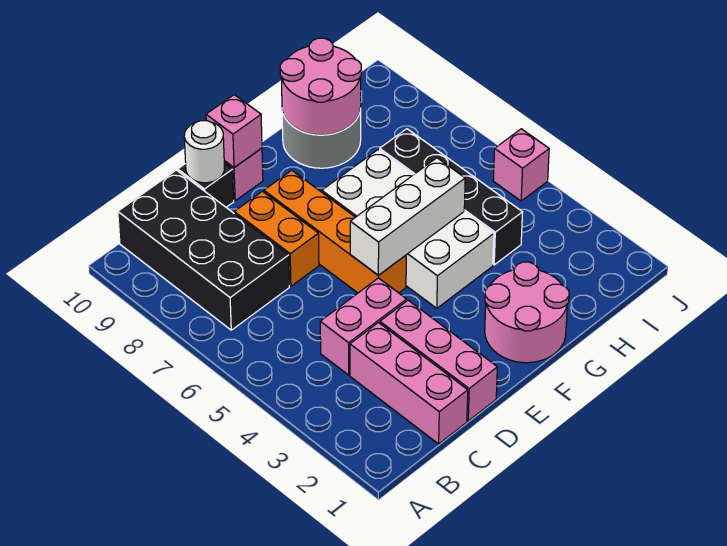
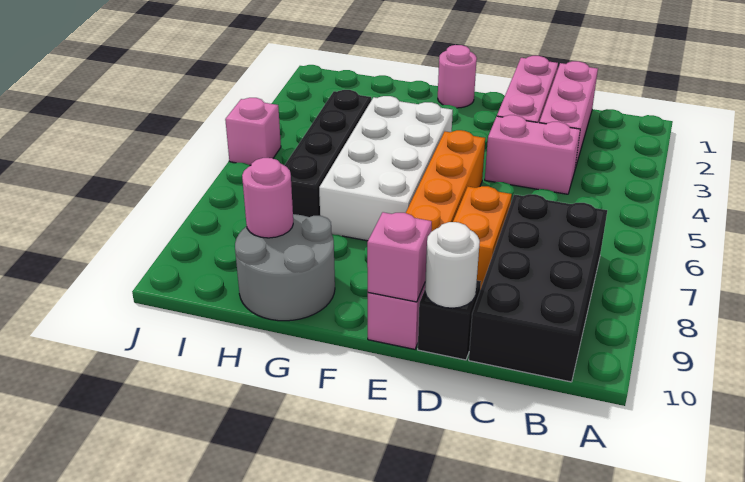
white 1x3 brick [350,158,465,275] -> none
pink 2x2 round brick [485,262,569,363] -> pink 1x1 round brick [438,45,477,108]
pink 2x2 round brick [280,38,361,135] -> pink 1x1 round brick [242,158,293,238]

